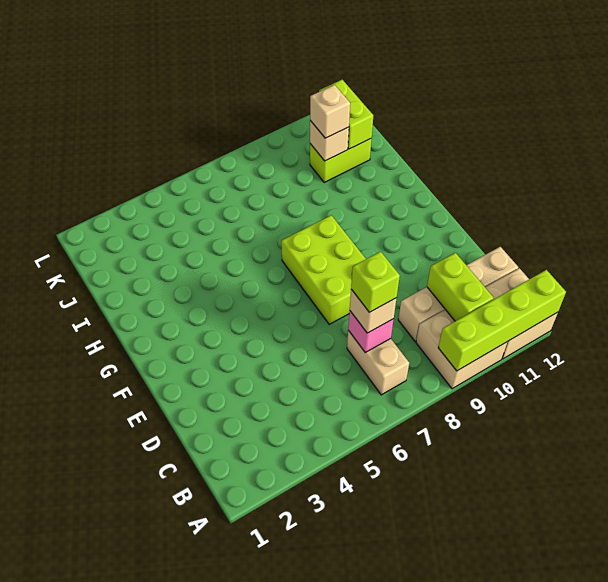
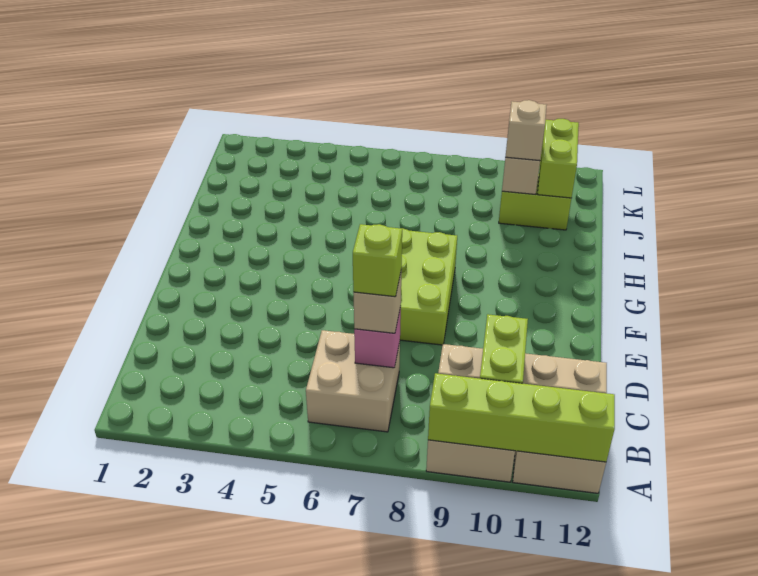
tan 1x2 brick [347,330,409,395] -> tan 2x2 brick [306,330,400,432]

